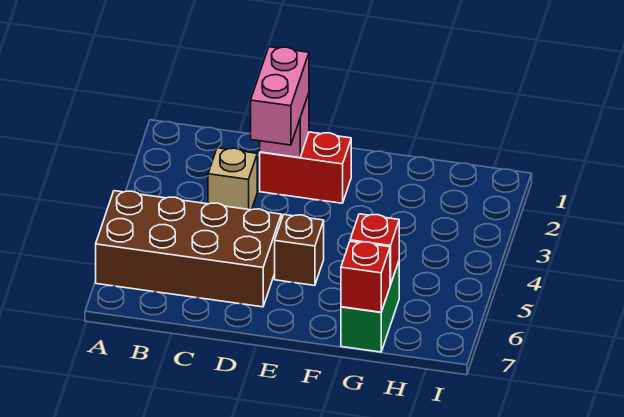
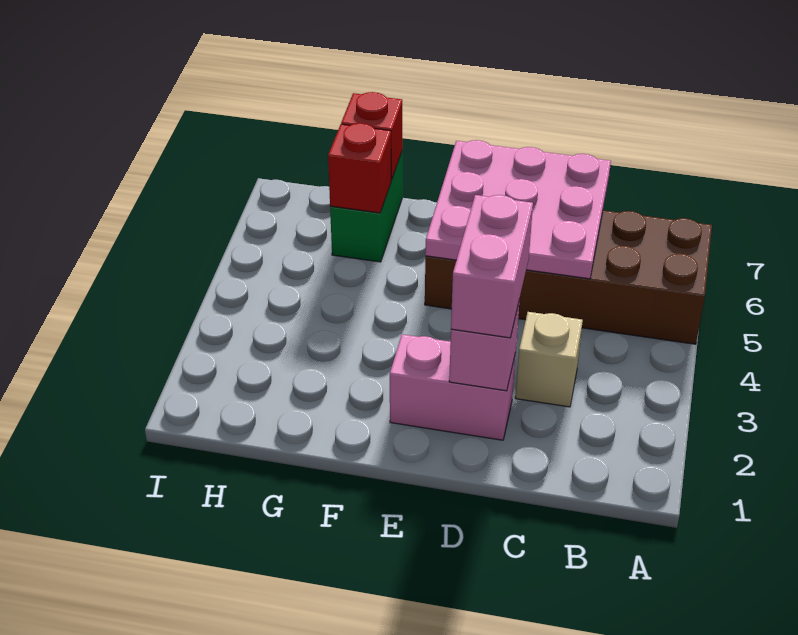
none -> pink 3x3 plate [425,140,611,279]
red 1x2 brick [260,132,351,203] -> pink 1x2 brick [390,334,516,440]

